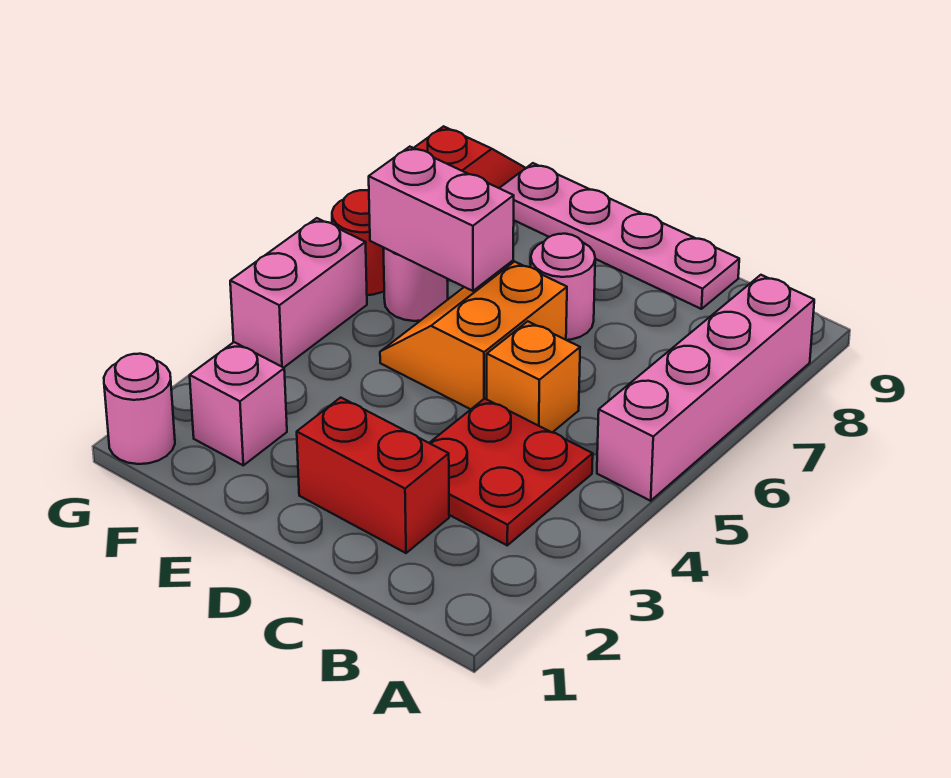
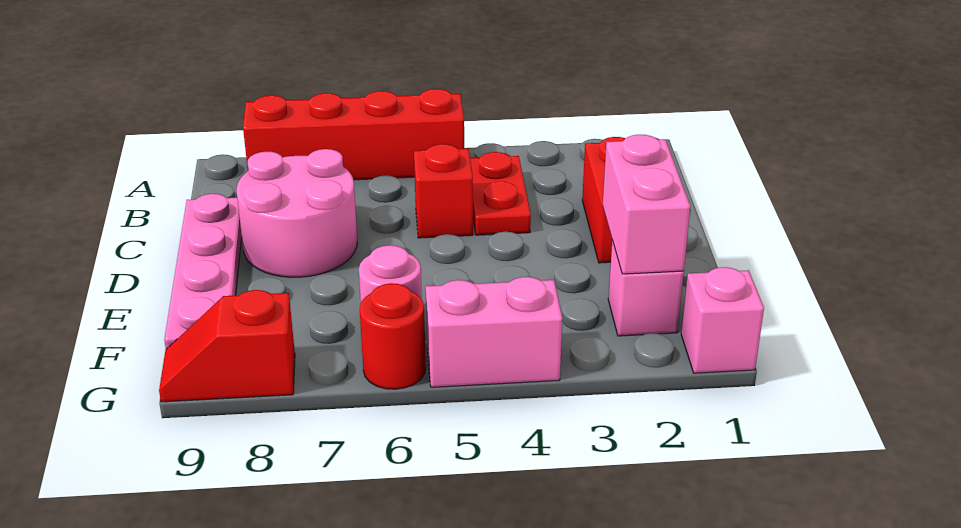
pink 1x4 brick [597,275,814,501] -> red 1x4 brick [243,89,464,180]
red 2x2 plate [430,399,593,545] -> red 1x2 plate [470,152,531,235]
orange 1x1 brick [487,321,580,432] -> red 1x1 brick [414,144,473,238]
orange 2x2 slope [380,262,567,409] -> none
pink 1x1 round brick [531,234,595,340] -> pink 2x2 round brick [237,149,357,277]
pink 1x2 brick [369,147,514,291] -> pink 1x2 brick moved to [603,135,690,274]
pink 1x1 round brick [104,354,175,464] -> pink 1x1 brick [681,267,764,373]

